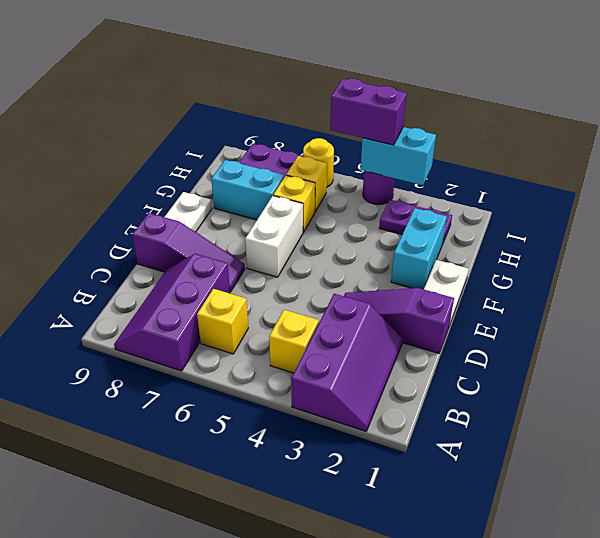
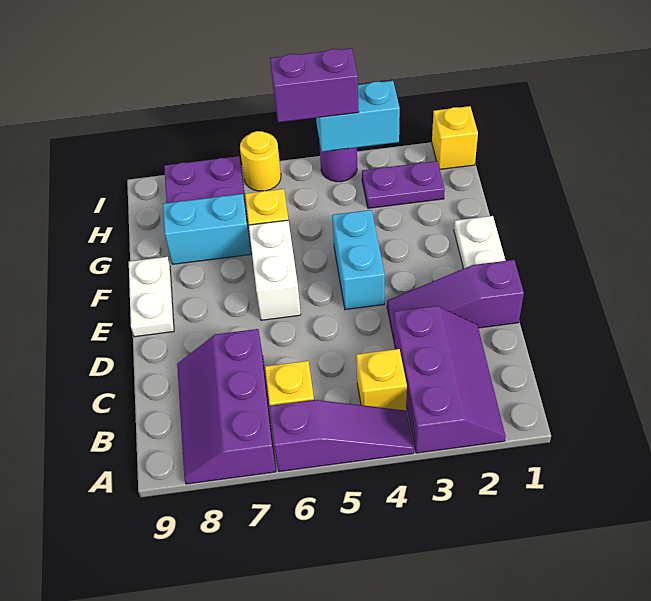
purple 1x3 slope [132,213,245,292] -> purple 1x3 slope moved to [270,400,414,472]
cyan 1x2 brick [391,208,447,289] -> cyan 1x2 brick moved to [332,210,385,310]
yellow 1x1 brick [286,156,327,211] -> yellow 1x1 brick moved to [432,106,478,169]

